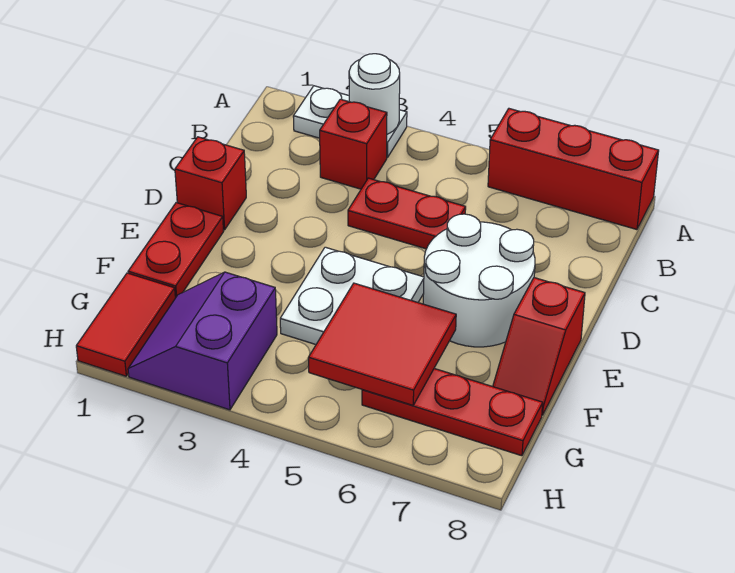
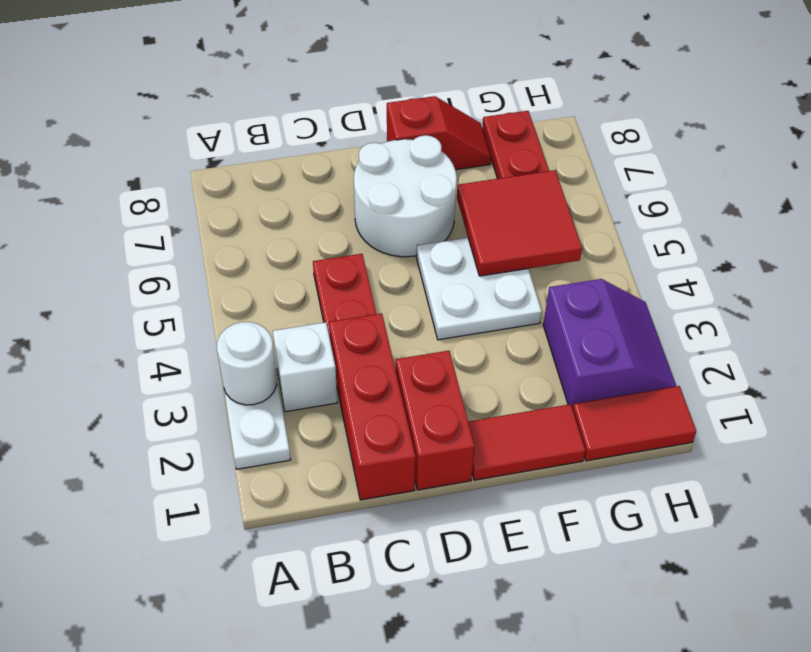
red 1x3 brick [488,109,659,230] -> red 1x3 brick moved to [329,313,416,500]
red 1x1 brick [320,99,387,189] -> white 1x1 brick [273,322,337,412]
red 1x1 brick [175,137,246,230] -> red 1x2 brick [396,351,475,490]
red 1x2 plate [128,203,224,298] -> red 1x2 tile [468,404,585,480]
purple 2x2 slope [128,272,277,410] -> purple 2x2 slope turned to [543,279,676,408]

